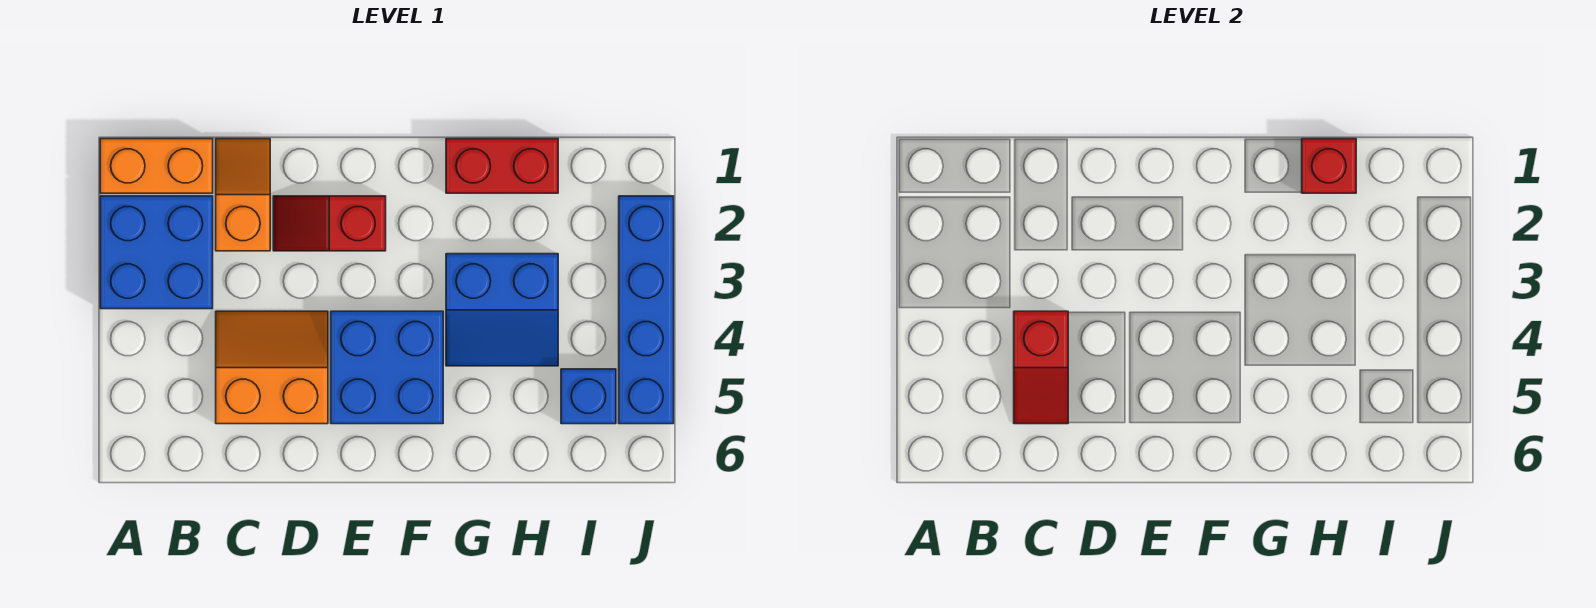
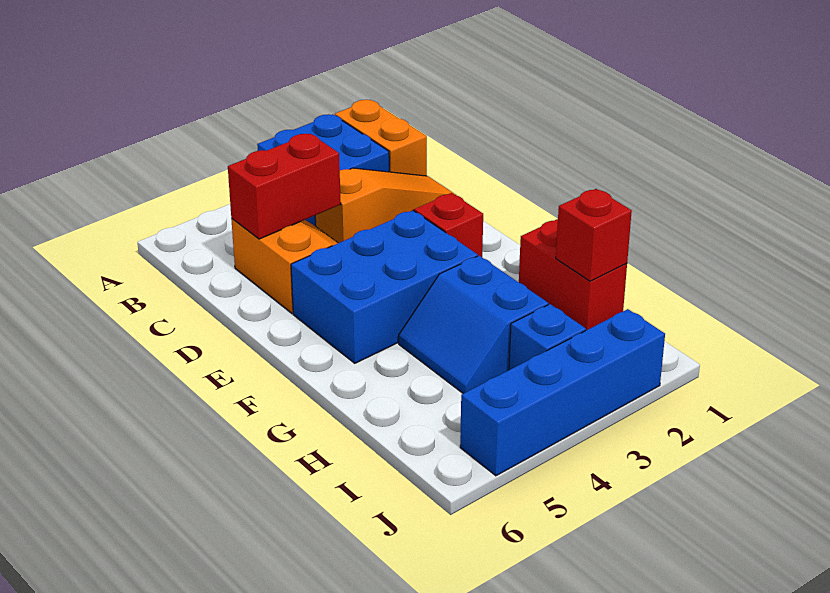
orange 1x2 slope [216,139,270,251] -> orange 1x3 slope [315,168,456,243]
red 1x2 slope [1014,311,1068,424] -> red 1x2 brick [228,134,341,239]
blue 2x2 brick [331,311,443,424] -> blue 2x3 brick [291,211,478,363]
blue 1x1 brick [561,369,616,424] -> blue 1x1 brick moved to [509,304,586,370]

